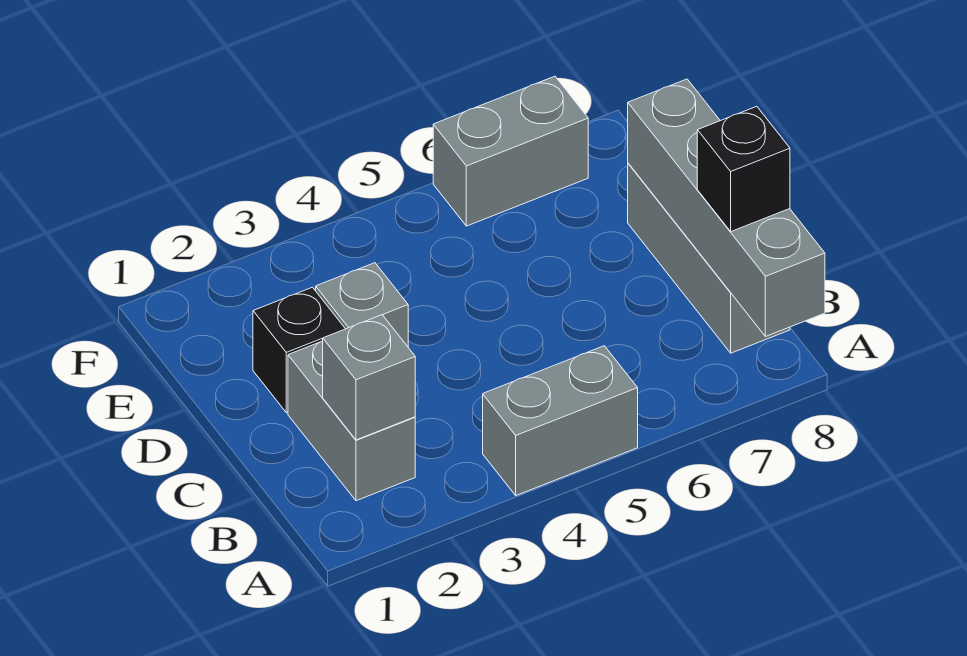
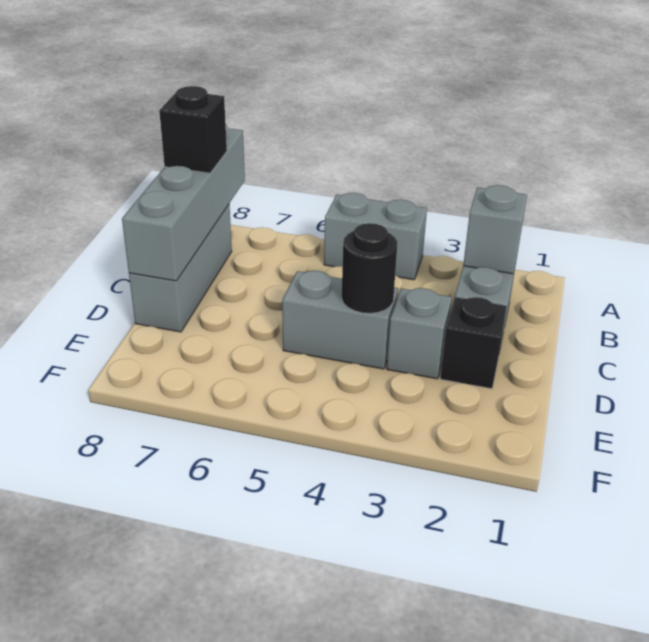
none -> black 1x1 round brick [342,223,398,313]
grey 1x2 brick [433,76,588,226] -> grey 1x2 brick moved to [282,271,398,369]

